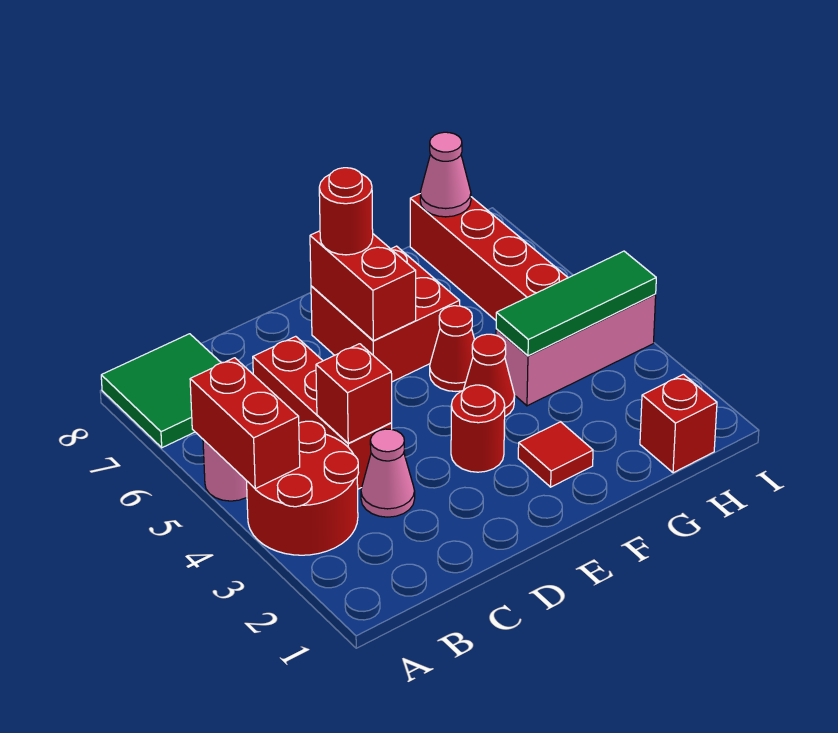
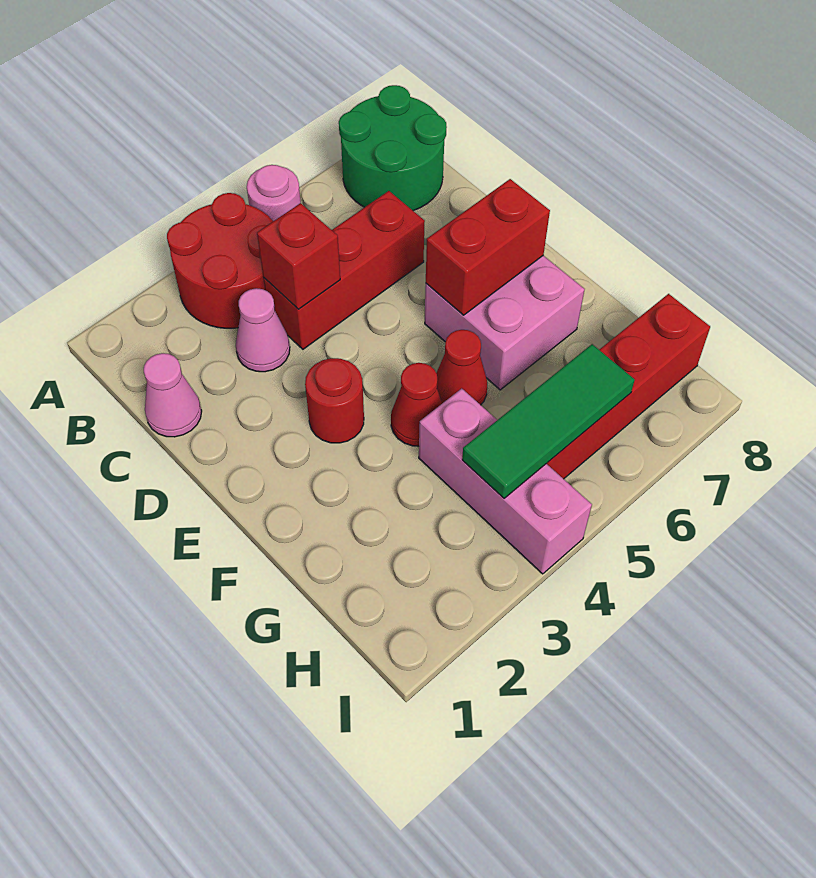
red 1x2 brick [190,358,300,489] -> none
green 2x2 tile [101,334,221,448] -> green 2x2 round brick [339,85,447,211]
red 2x2 brick [311,246,460,382] -> pink 2x2 brick [425,256,585,390]
red 1x1 round brick [319,168,373,255] -> none
red 1x1 tile [518,422,593,487] -> none
green 1x3 tile [496,251,656,356] -> green 1x3 tile turned to [462,344,635,498]
red 1x1 brick [640,374,717,473] -> none
pink 1x1 cone [420,132,471,217] -> pink 1x1 cone moved to [144,353,202,437]

